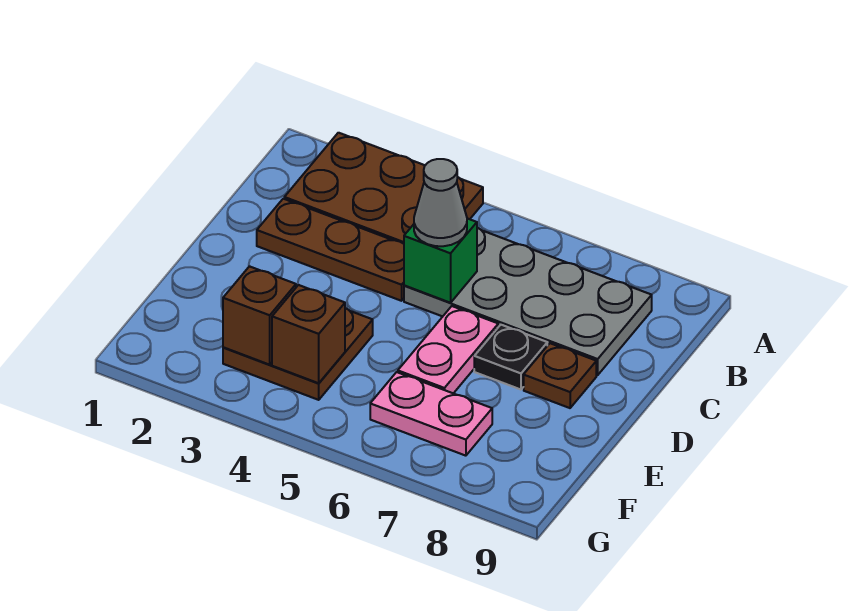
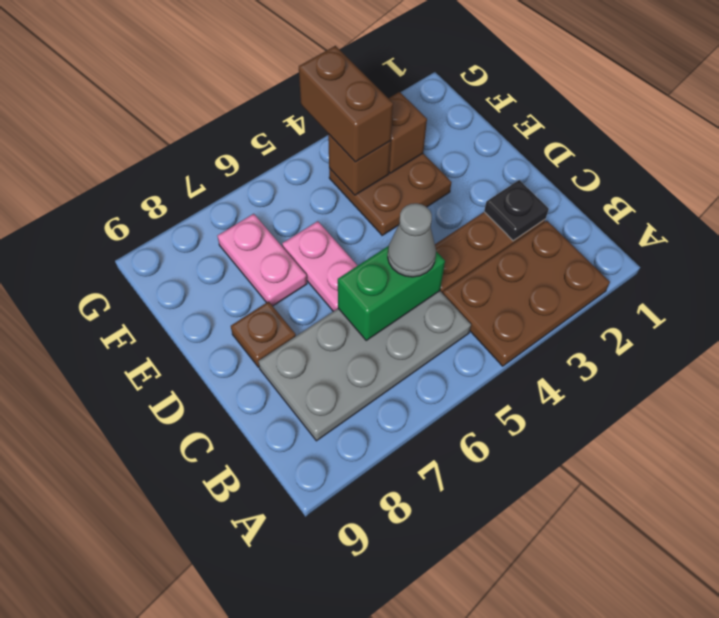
green 1x1 brick [404,218,477,303] -> green 1x2 brick [338,246,445,340]
black 1x1 plate [474,325,547,390] -> black 1x1 plate moved to [484,180,549,241]
none -> brown 1x2 brick [299,46,393,162]
pink 1x2 plate [370,372,492,456] -> pink 1x2 plate turned to [218,214,307,306]

